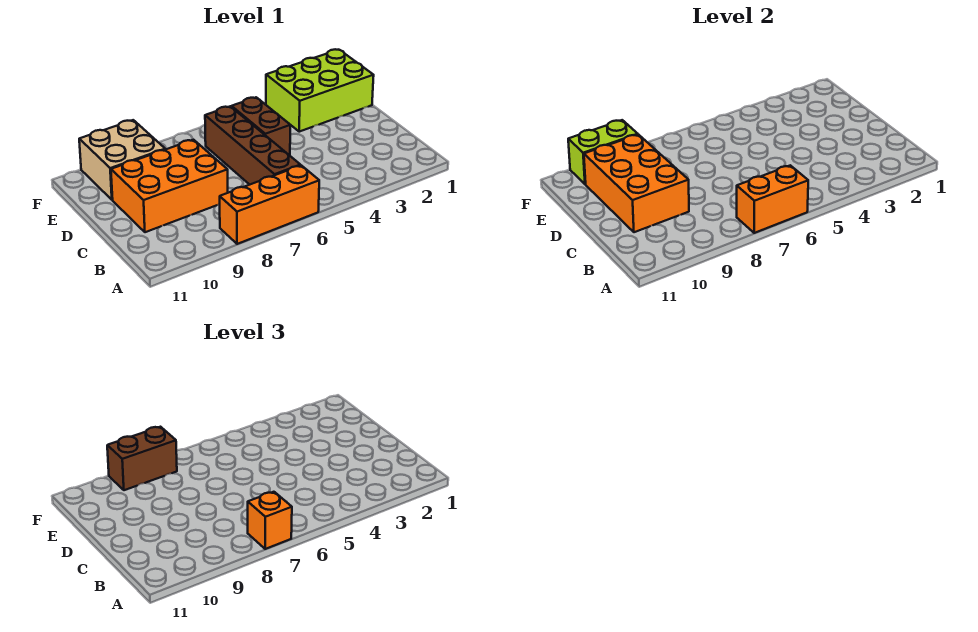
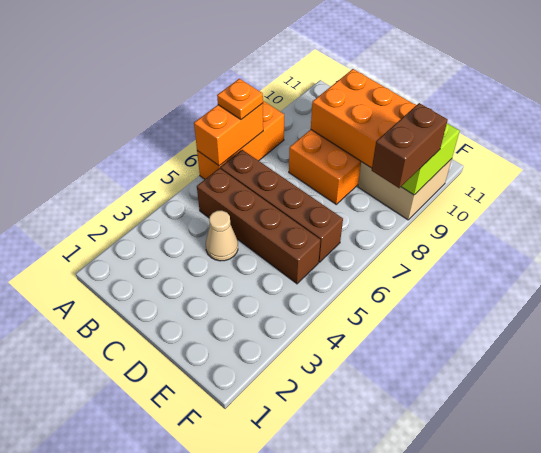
orange 1x1 brick [248,492,292,549] -> orange 1x1 plate [217,79,263,119]
none -> tan 1x1 cone [206,211,238,261]
brown 1x2 brick [232,97,290,155] -> brown 1x4 brick [197,168,320,284]
lime 2x3 brick [266,49,374,132] -> none

